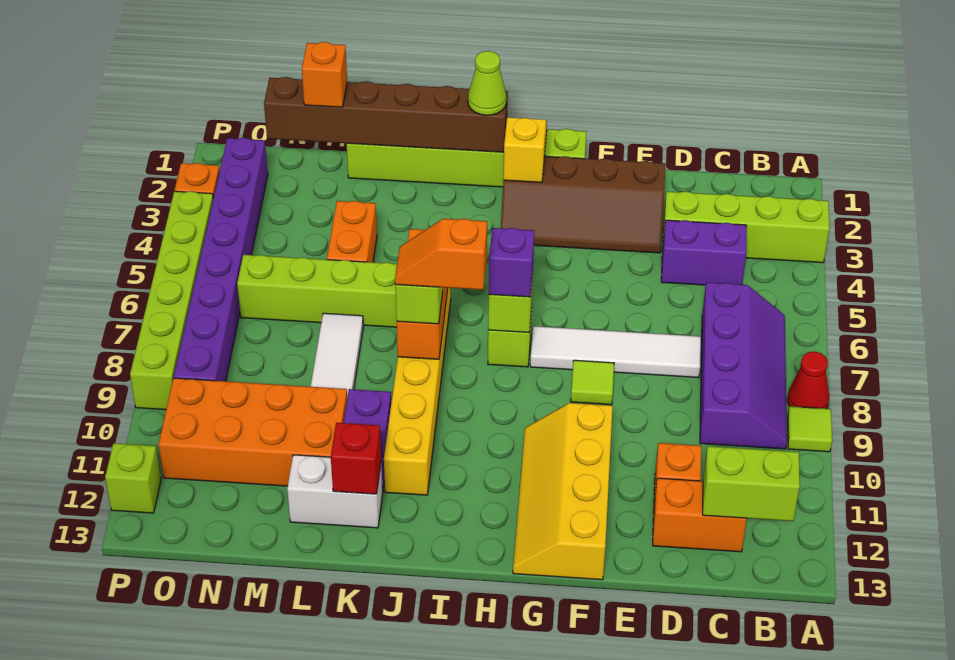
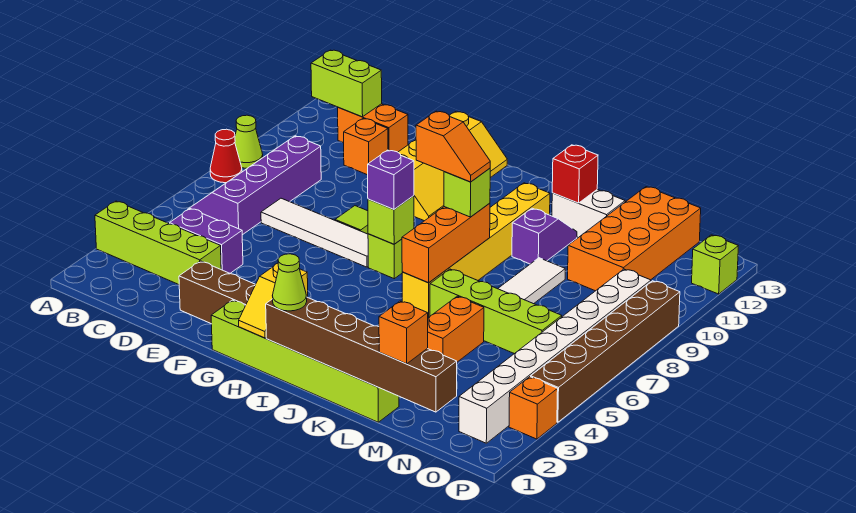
lime 1x1 tile [788,406,832,452] -> lime 1x1 cone [235,115,263,168]
orange 2x4 brick [158,378,347,486] -> orange 2x4 brick turned to [568,187,701,291]
purple 1x8 brick [174,138,268,381] -> white 1x8 brick [459,269,651,443]
lime 1x6 brick [130,191,213,410] -> brown 1x6 brick [531,281,680,422]

